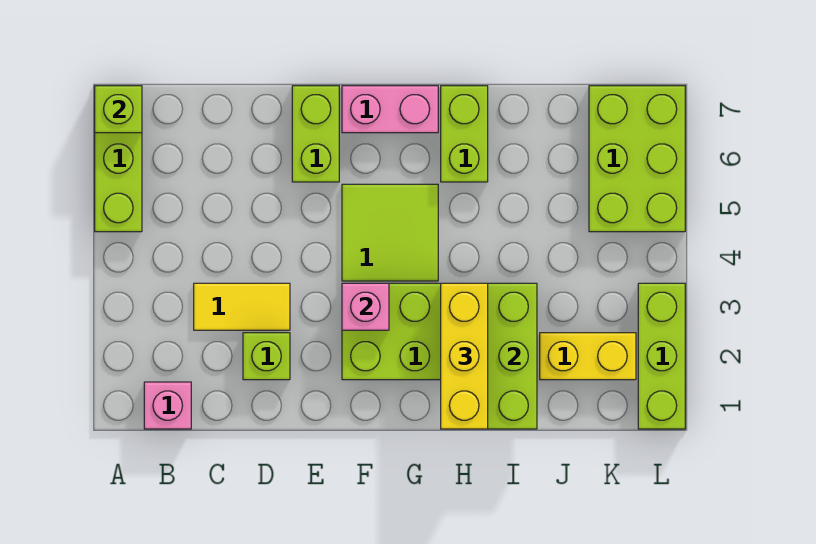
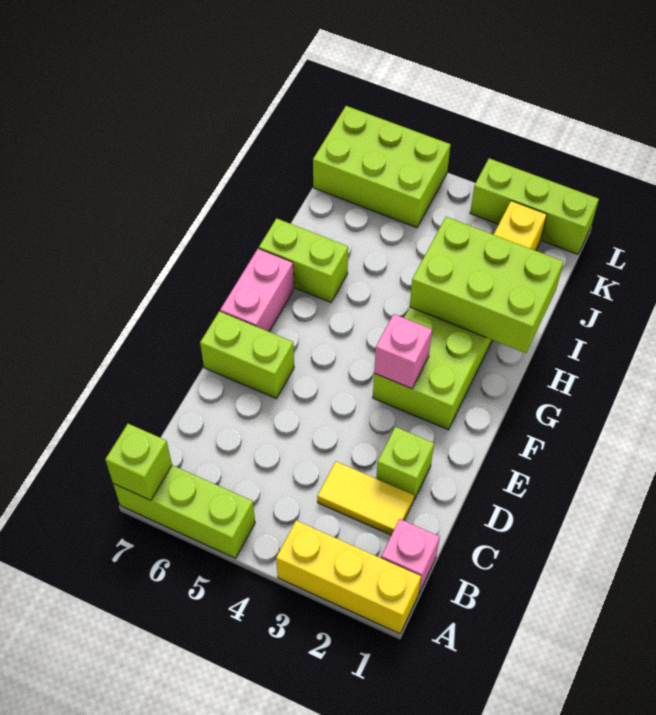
yellow 1x2 tile [194,283,290,330] -> yellow 1x2 tile turned to [317,462,414,535]
lime 2x2 tile [342,184,438,281] -> none
yellow 1x3 brick [441,283,488,429] -> yellow 1x3 brick moved to [276,521,421,634]

